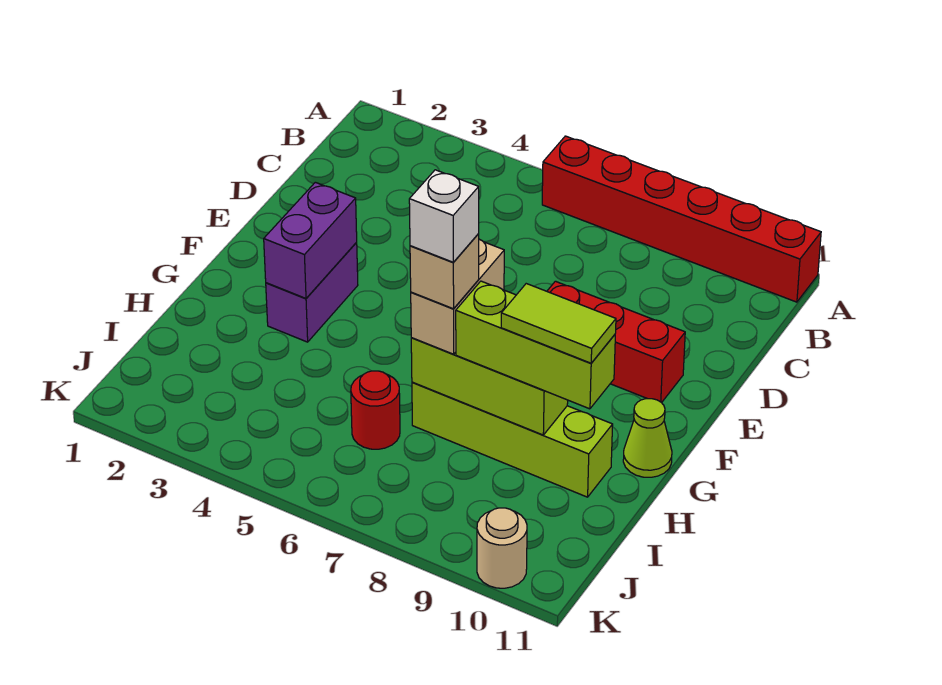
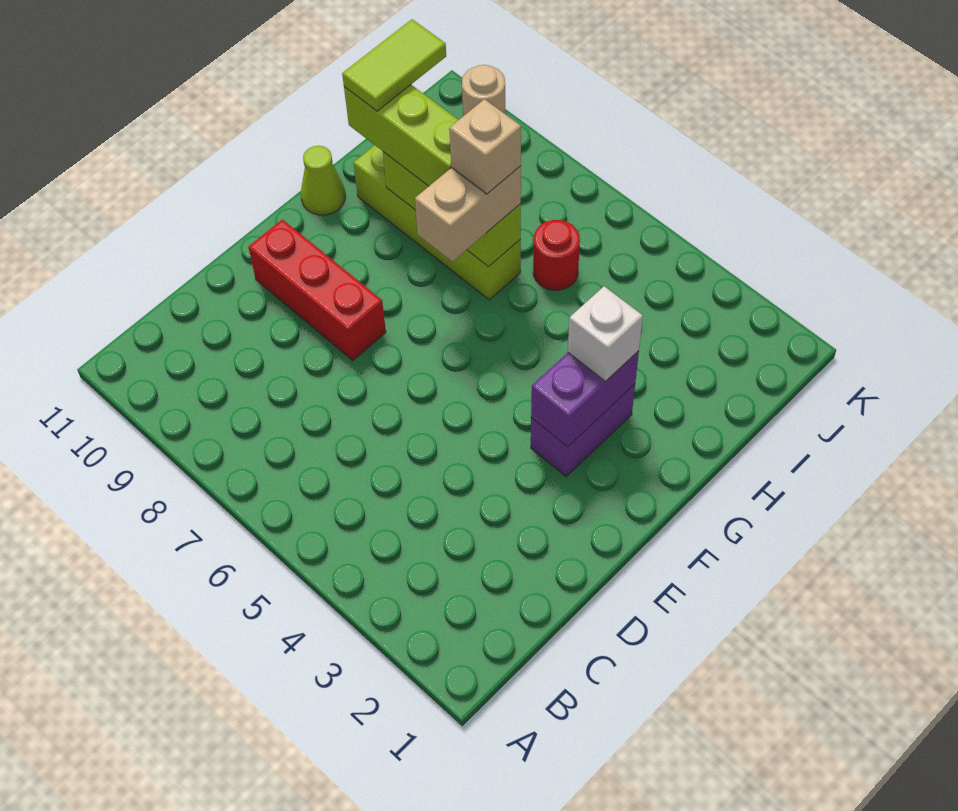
red 1x6 brick [542,136,821,302] -> none
white 1x1 brick [409,170,479,262] -> white 1x1 brick moved to [568,286,643,382]
lime 1x2 tile [501,284,616,363] -> lime 1x2 tile turned to [342,19,446,111]

